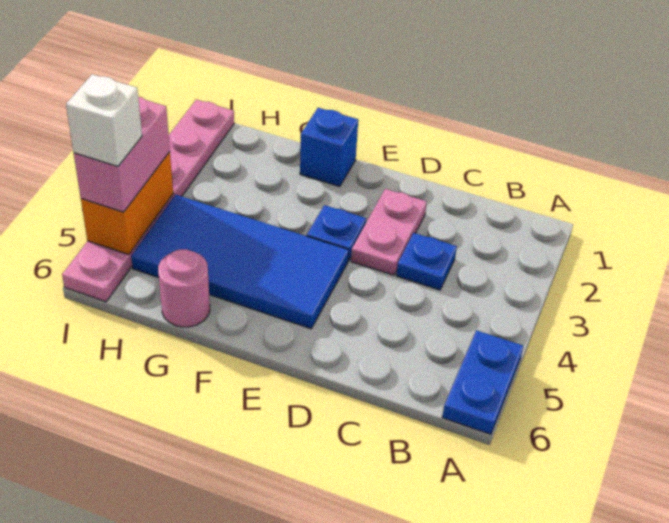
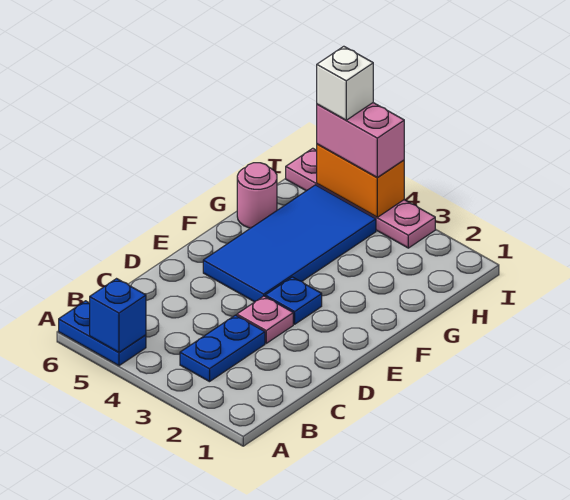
blue 1x1 plate [396,233,457,290] -> blue 1x2 plate [180,315,265,382]
pink 1x2 plate [351,189,427,275] -> pink 1x1 plate [237,296,293,343]
blue 1x1 brick [300,108,358,186] -> blue 1x1 brick moved to [90,279,146,352]
pink 1x6 plate [62,100,234,302] -> pink 1x4 plate [286,148,435,248]

